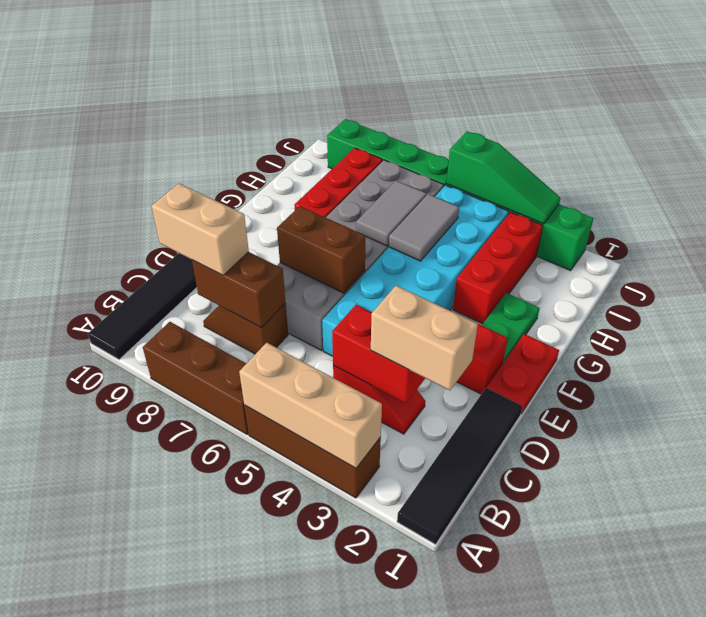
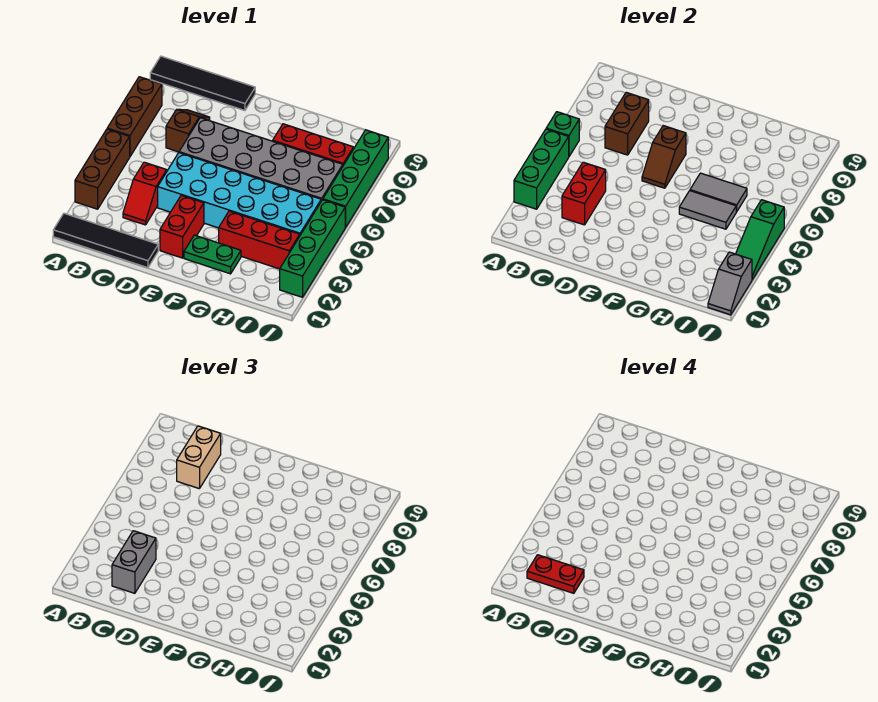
tan 1x3 brick [239,343,382,468] -> green 1x3 brick [514,129,569,209]
none -> green 1x1 brick [546,112,579,156]
tan 1x2 brick [371,286,478,390] -> grey 1x2 brick [112,531,156,593]
red 1x2 plate [487,334,559,414] -> red 1x2 plate moved to [527,555,584,593]
brown 1x2 brick [277,206,365,293] -> brown 1x2 slope [642,126,686,188]
none -> grey 1x2 slope [708,252,752,315]

